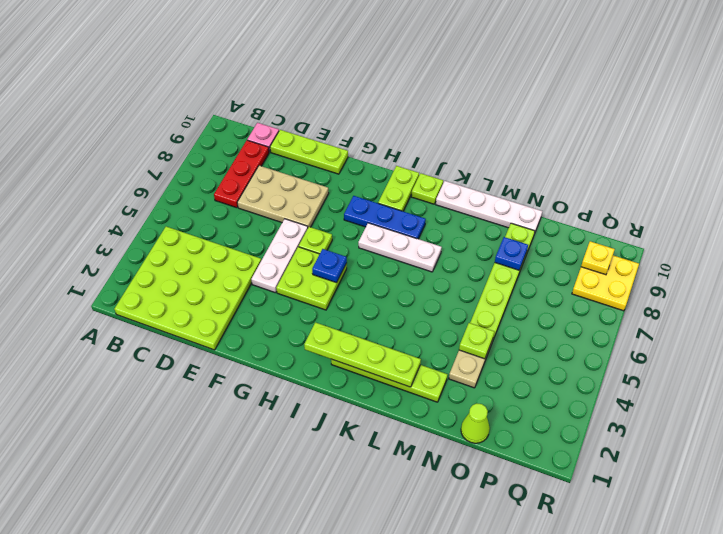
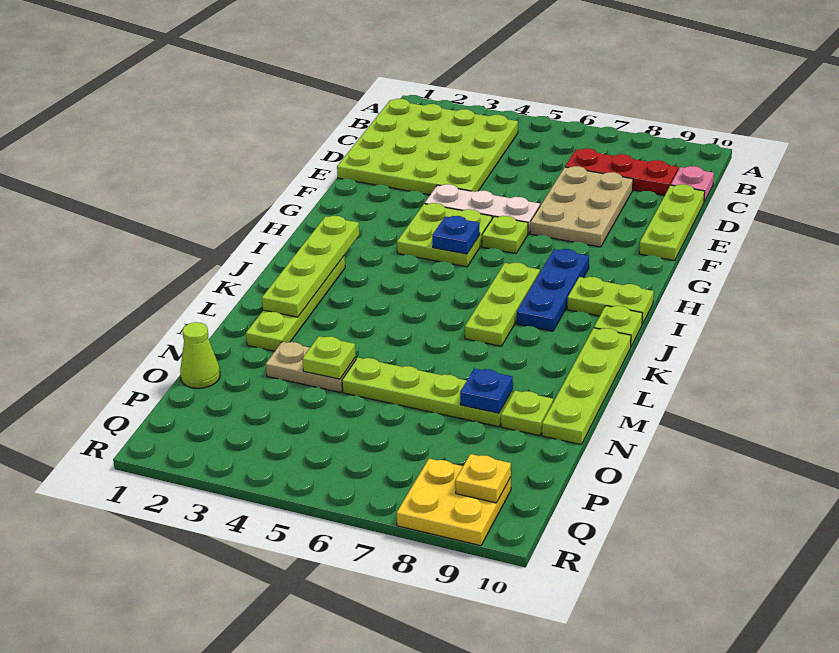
white 1x3 plate [358,223,442,272] -> lime 1x3 plate [465,263,540,346]
white 1x4 plate [436,181,542,234] -> lime 1x4 plate [542,328,631,445]

